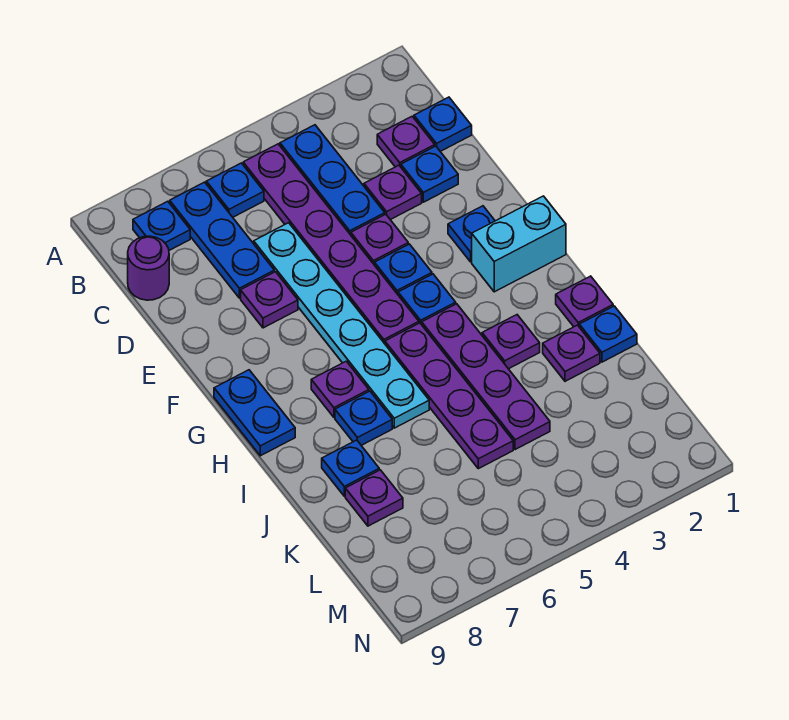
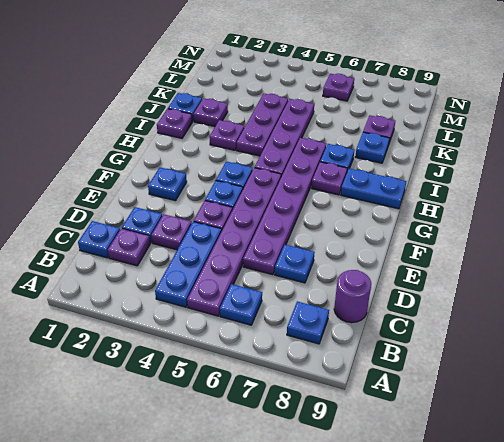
blue 1x3 plate [170,182,274,298] -> blue 1x1 plate [275,245,315,283]
cyan 1x6 plate [254,223,429,428] -> purple 1x6 plate [243,138,326,275]
purple 1x1 plate [241,272,298,328] -> purple 1x1 plate moved to [323,74,354,101]
cyan 1x2 brick [472,196,566,292] -> none
blue 1x2 plate [214,370,295,456] -> blue 1x2 plate turned to [341,168,406,209]
purple 1x4 plate [422,304,550,450] -> purple 1x3 plate [237,94,288,156]

